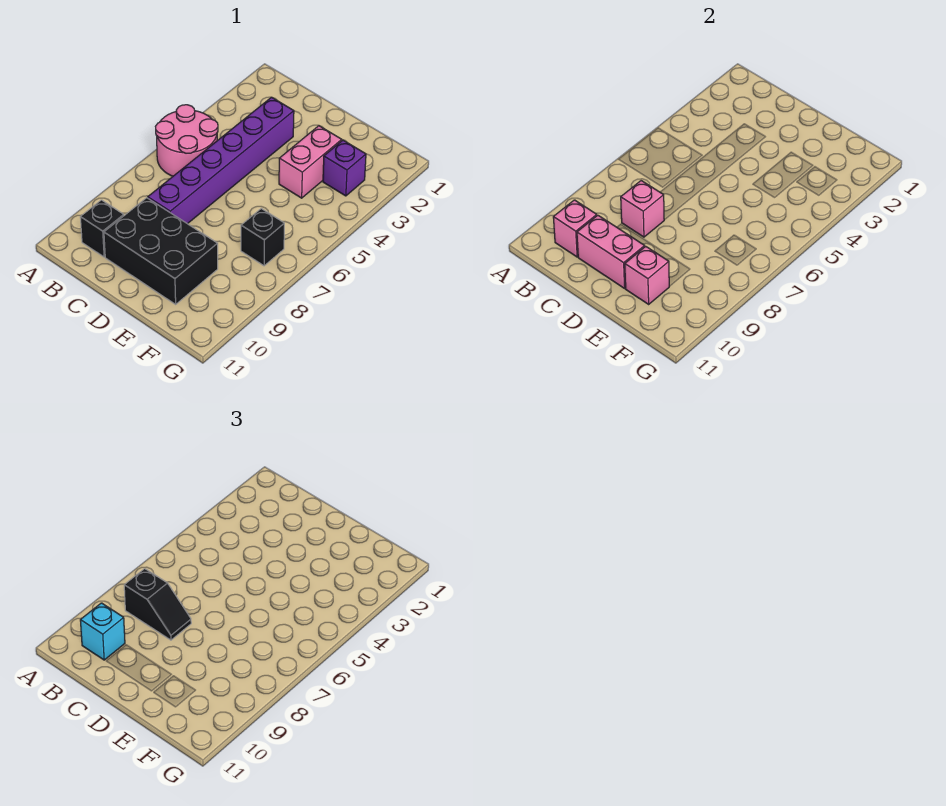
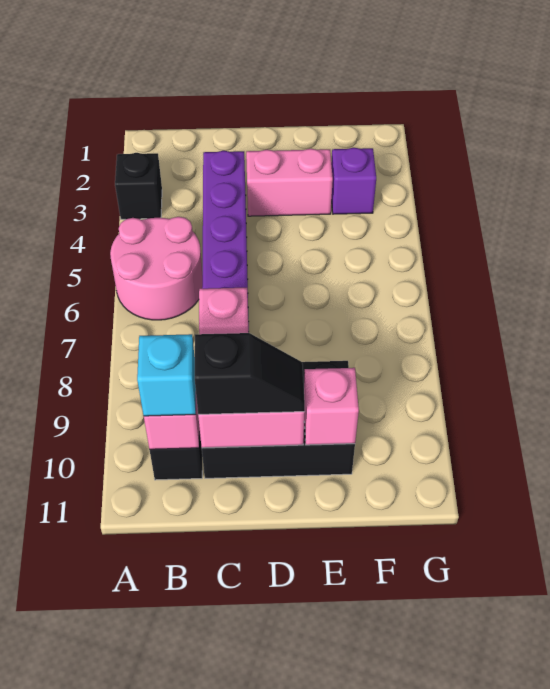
black 1x2 slope [124,569,191,640] -> black 1x2 slope moved to [195,333,305,415]
pink 1x2 brick [279,126,342,198] -> pink 1x2 brick turned to [246,149,333,216]
black 1x1 brick [241,209,284,266] -> black 1x1 brick moved to [115,153,162,219]

